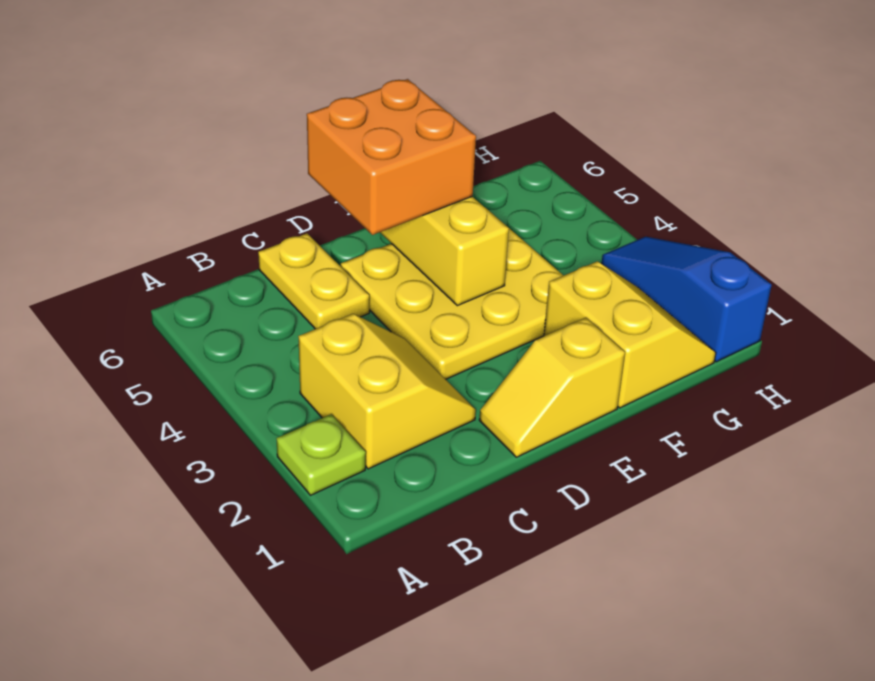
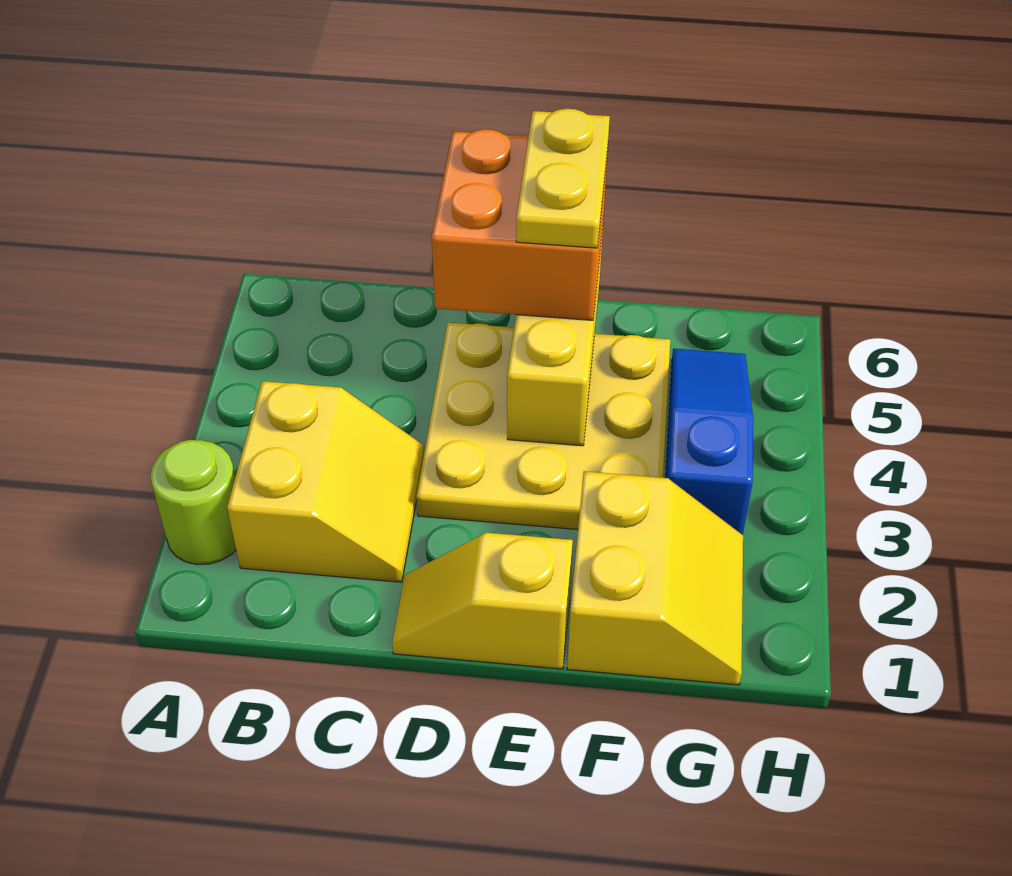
lime 1x1 plate [276,414,366,495] -> lime 1x1 round brick [150,440,236,565]
yellow 1x2 plate [258,233,369,329] -> yellow 1x2 plate moved to [516,109,610,248]
blue 1x3 slope [602,237,772,362] -> blue 1x3 slope moved to [666,348,753,535]

